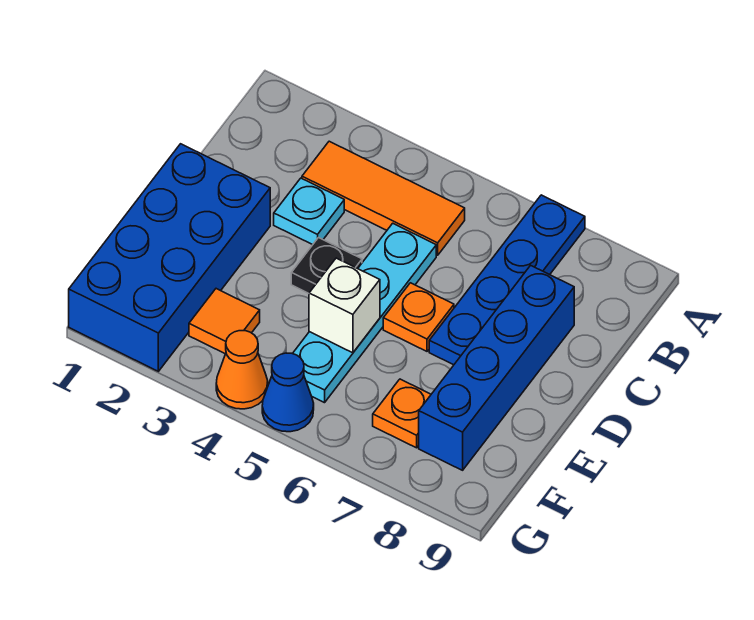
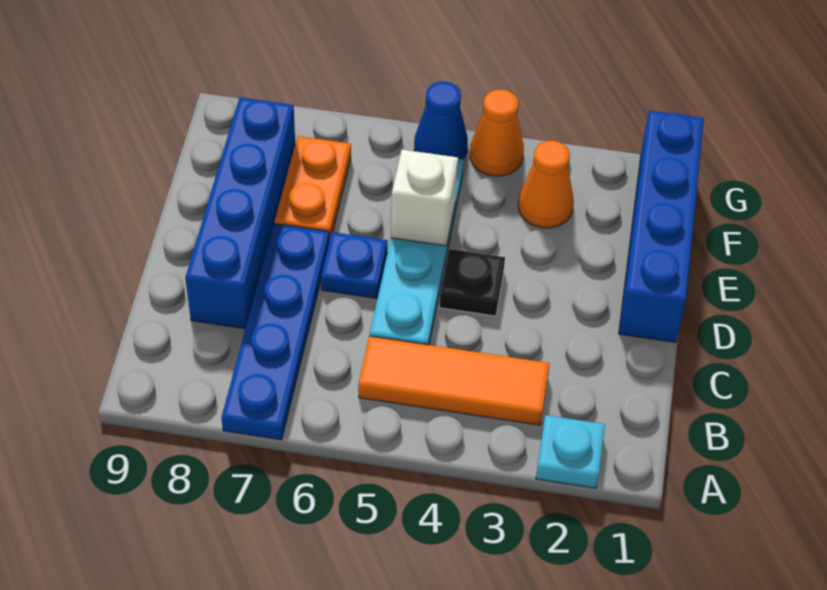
cyan 1x1 plate [274,178,344,245] -> cyan 1x1 plate moved to [536,415,605,488]
blue 2x4 brick [69,144,270,371] -> blue 1x4 brick [619,111,704,343]
orange 1x1 plate [383,283,454,351] -> blue 1x1 plate [321,232,388,298]
orange 1x1 tile [189,289,260,354] -> orange 1x1 cone [518,141,574,228]
orange 1x1 plate [373,379,431,448] -> orange 1x2 plate [275,136,351,242]

